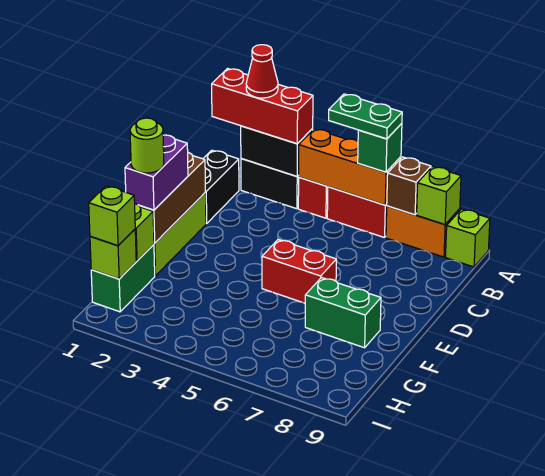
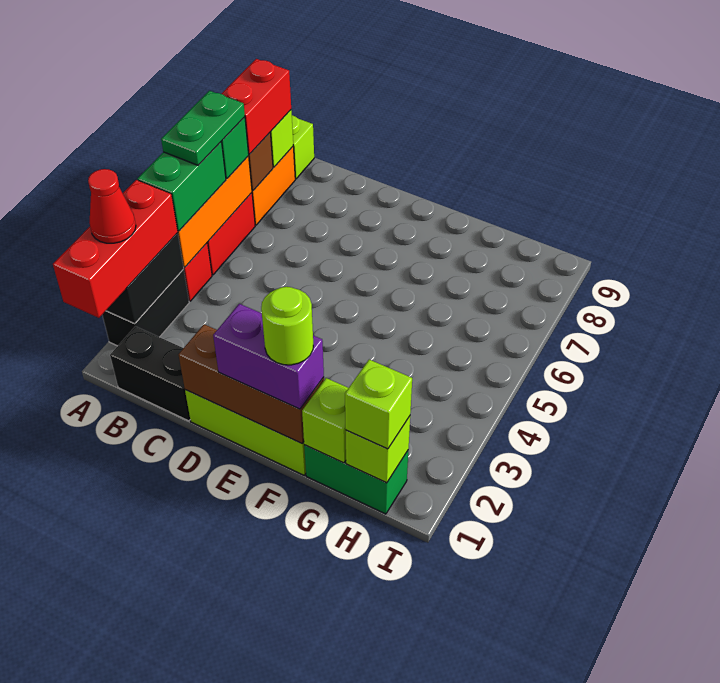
red 1x2 brick [262,240,336,303] -> red 1x2 brick moved to [222,59,291,154]
green 1x2 brick [305,278,381,348] -> green 1x2 brick moved to [138,142,226,231]

